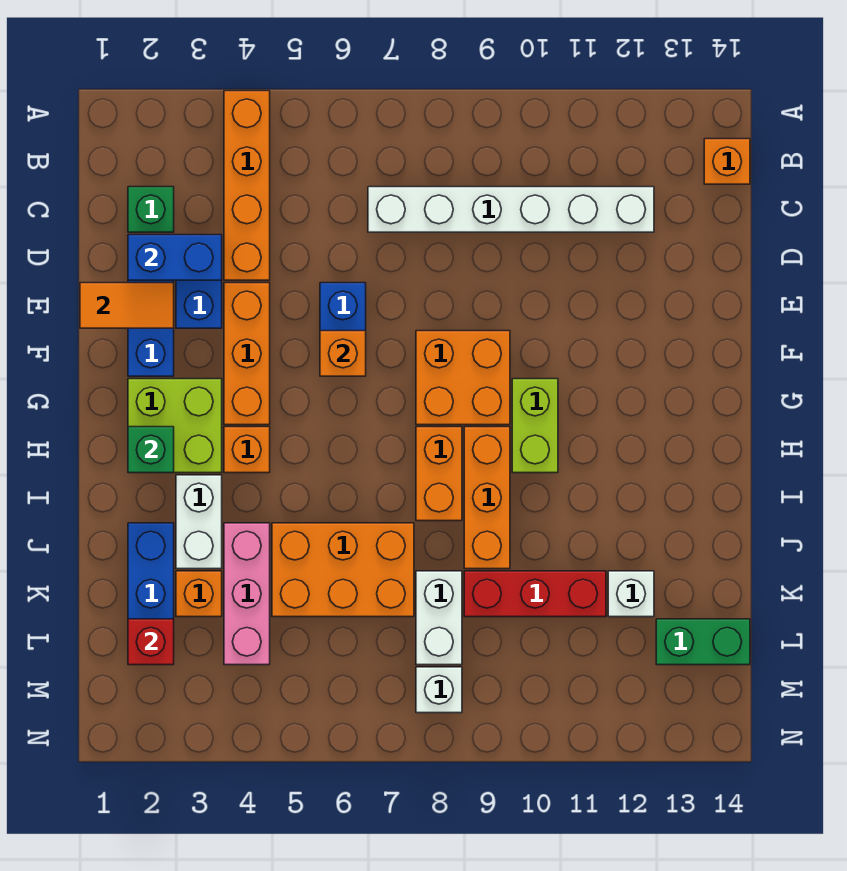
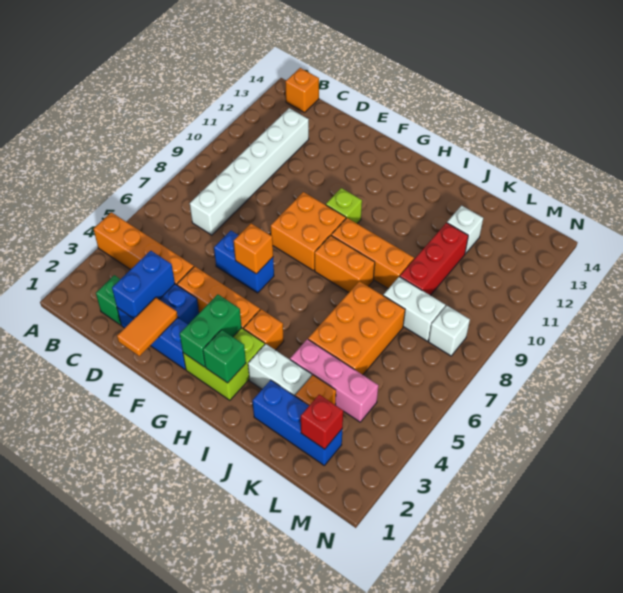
lime 1x2 brick [512,379,558,473] -> lime 1x1 brick [326,188,362,224]
green 1x2 brick [656,619,750,665] -> green 1x2 brick moved to [180,294,242,367]

